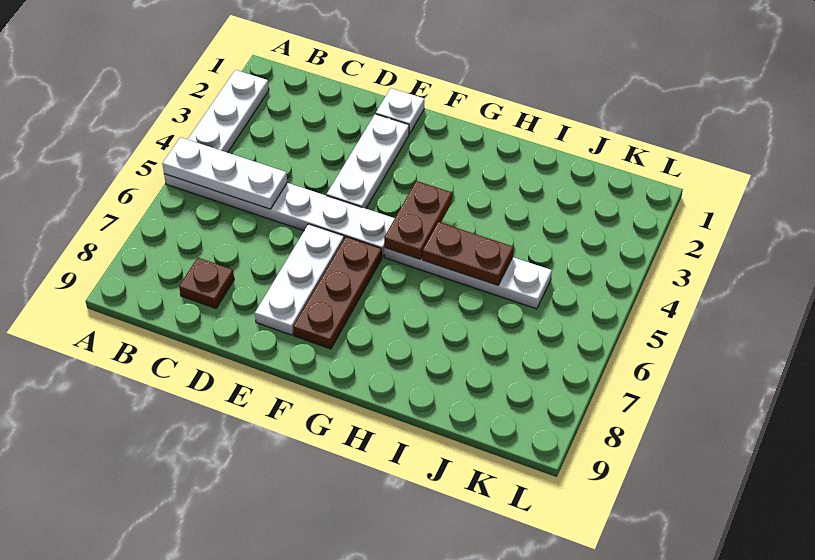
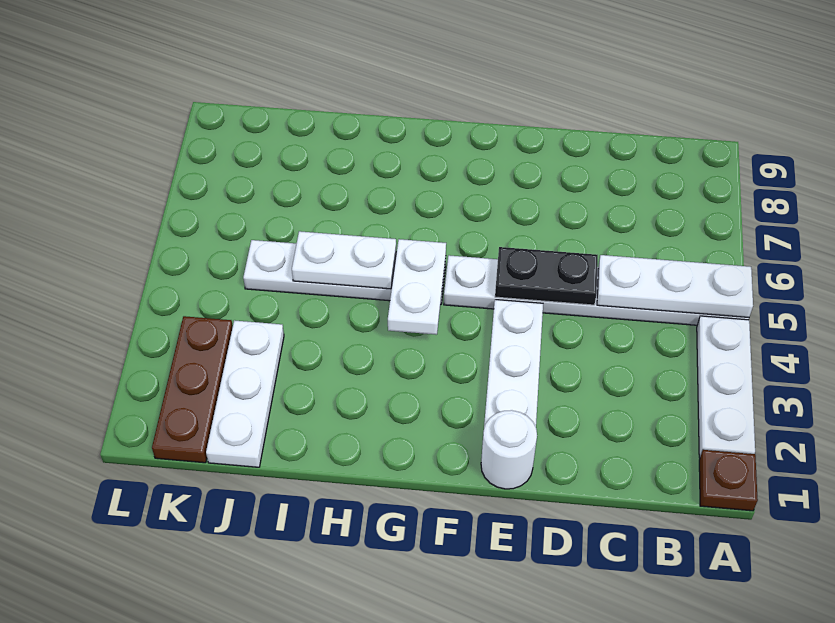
brown 1x1 plate [179,258,234,308] -> brown 1x1 plate moved to [699,450,758,511]
none -> black 1x2 plate [495,247,598,305]
white 1x1 plate [376,88,424,134] -> white 1x1 round brick [481,410,537,489]
white 1x3 plate [255,224,344,335] -> white 1x3 plate moved to [206,320,284,467]
brown 1x3 plate [293,237,382,349] -> brown 1x3 plate moved to [152,316,233,463]
brown 1x2 plate [384,181,452,259] -> white 1x2 plate [388,239,446,335]
brown 1x2 plate [423,222,514,285] -> white 1x2 plate [292,231,397,289]

